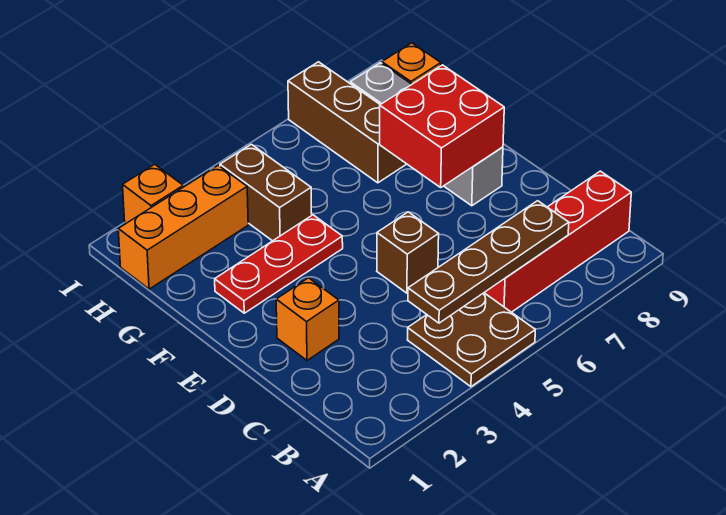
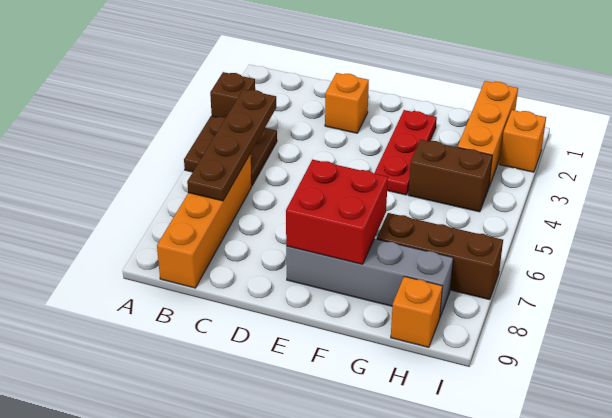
red 1x4 brick [484,171,631,312] -> orange 1x4 brick [157,154,252,288]
brown 1x1 brick [377,212,439,293] -> brown 1x1 brick moved to [210,72,255,118]

